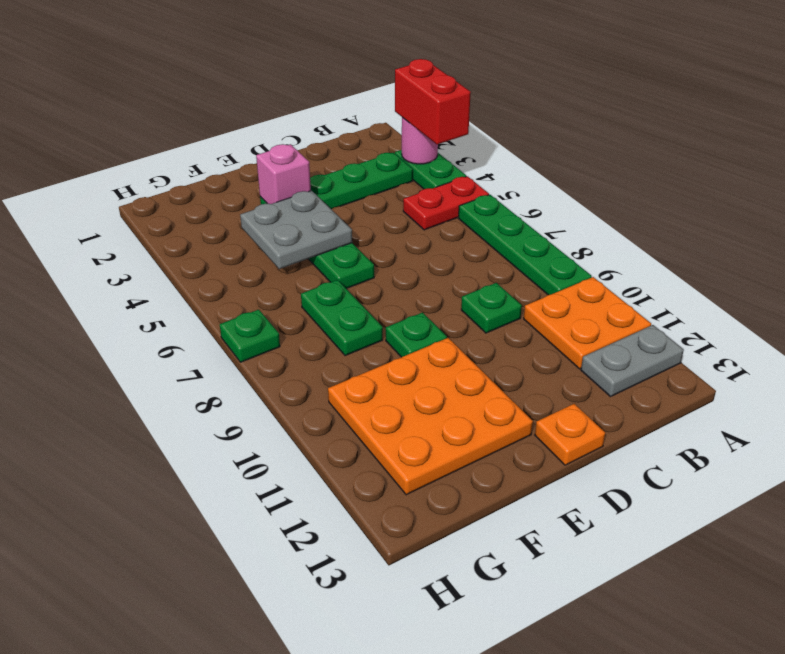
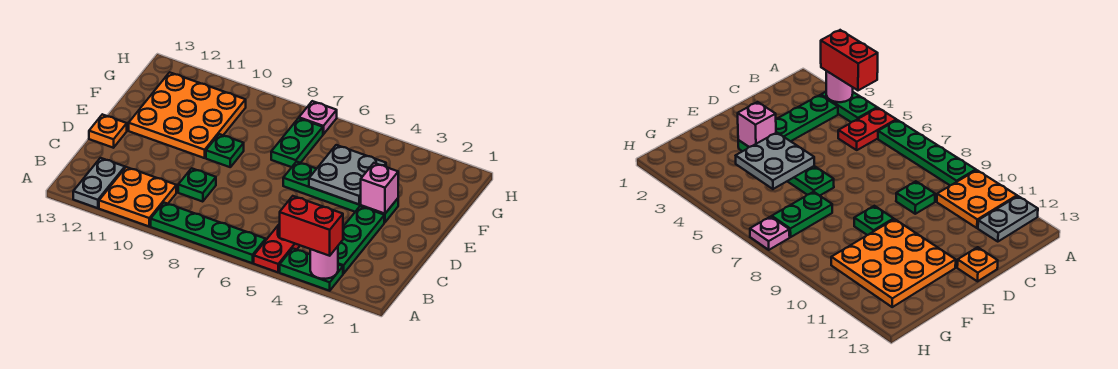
green 1x2 plate [301,280,383,356] -> green 1x2 plate turned to [271,118,323,167]
green 1x1 plate [220,310,280,362] -> pink 1x1 plate [299,101,337,134]

